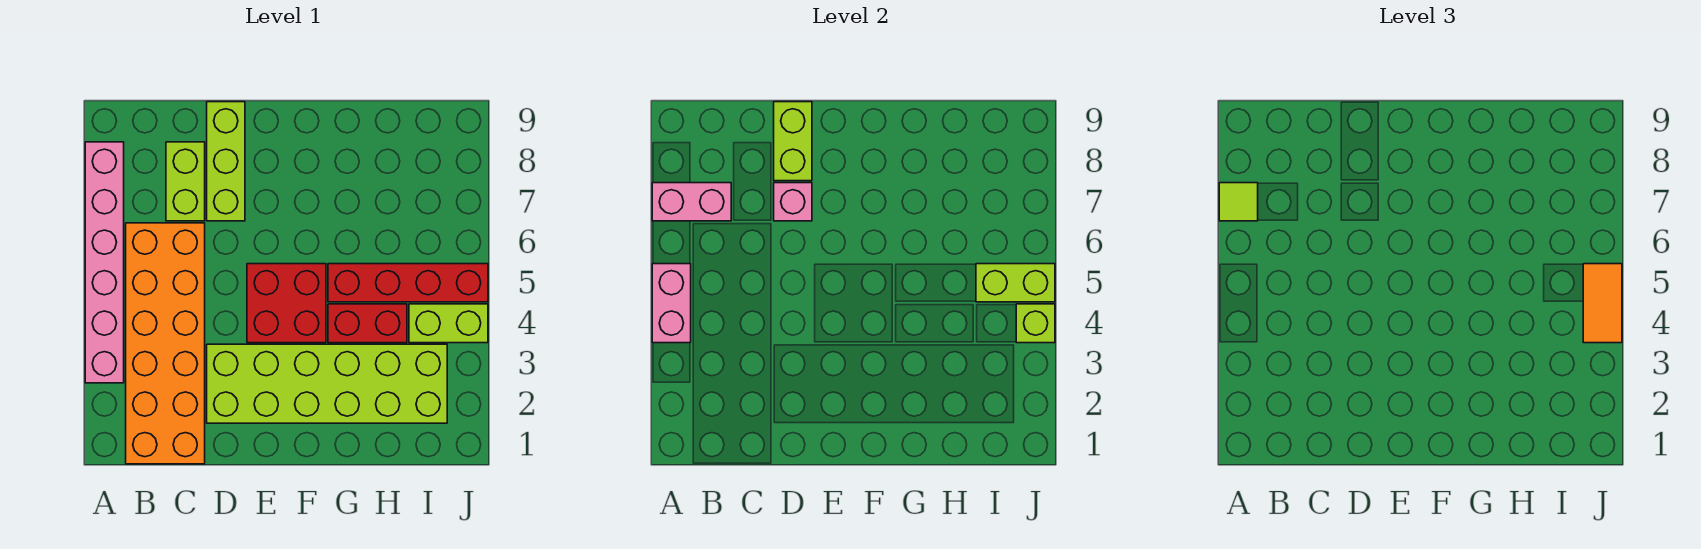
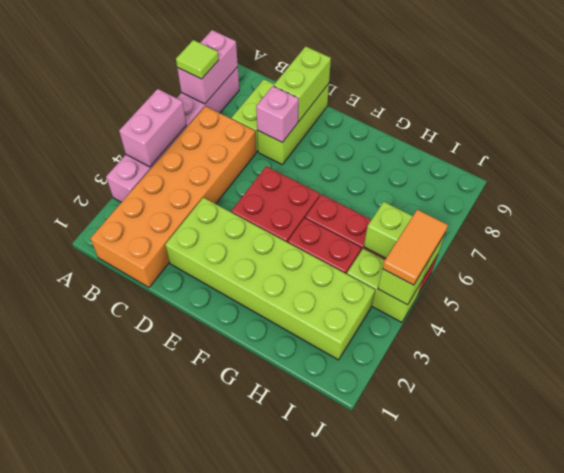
pink 1x2 brick [652,183,731,221] -> pink 1x2 brick turned to [177,30,238,104]

